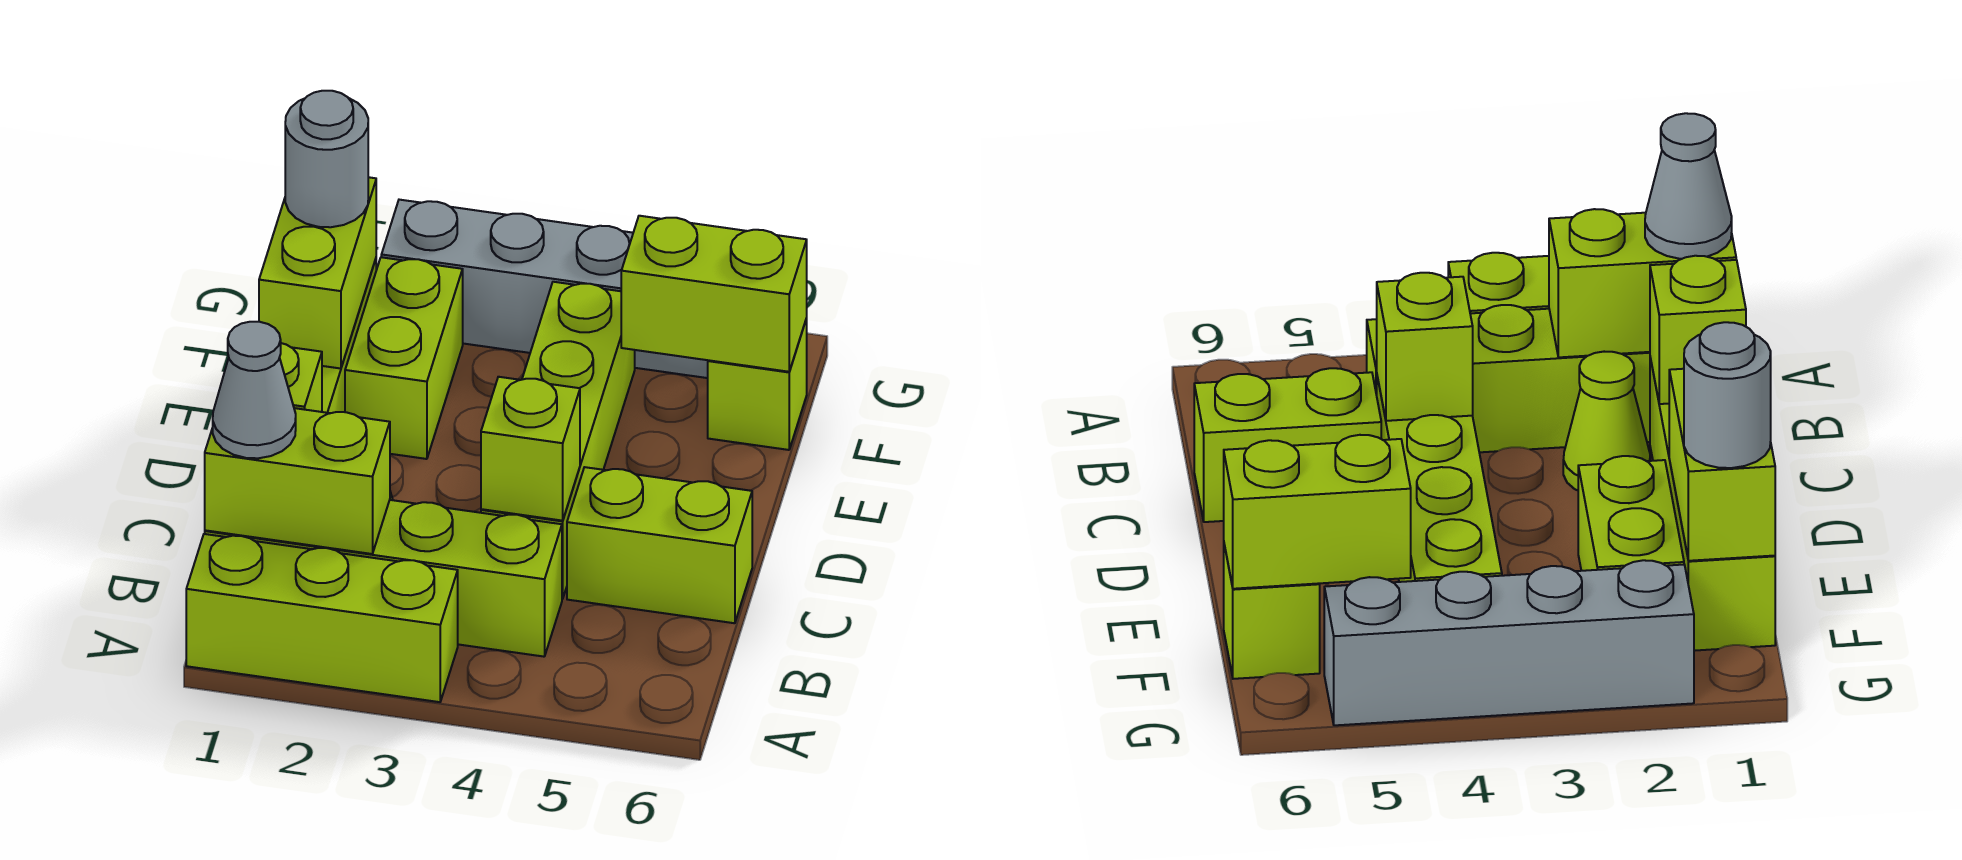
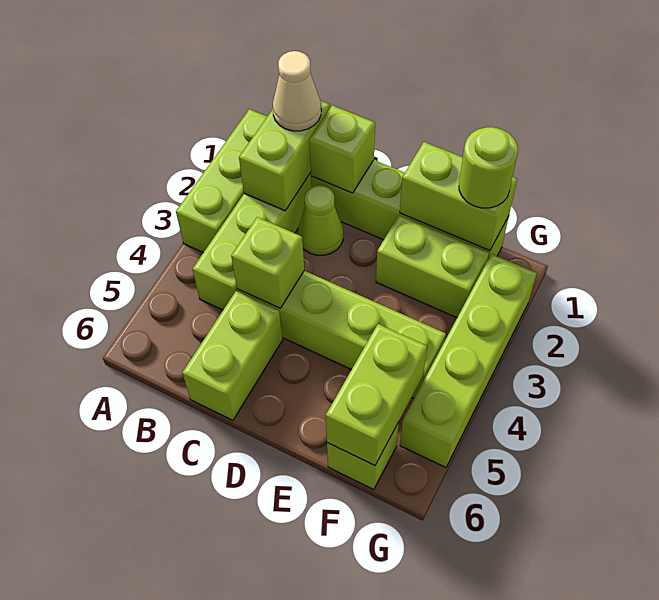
grey 1x1 cone [213,322,296,458] -> tan 1x1 cone [273,51,321,131]
grey 1x1 round brick [285,91,368,227] -> lime 1x1 round brick [459,127,518,208]
grey 1x4 brick [381,200,708,378] -> lime 1x4 brick [400,254,537,468]

